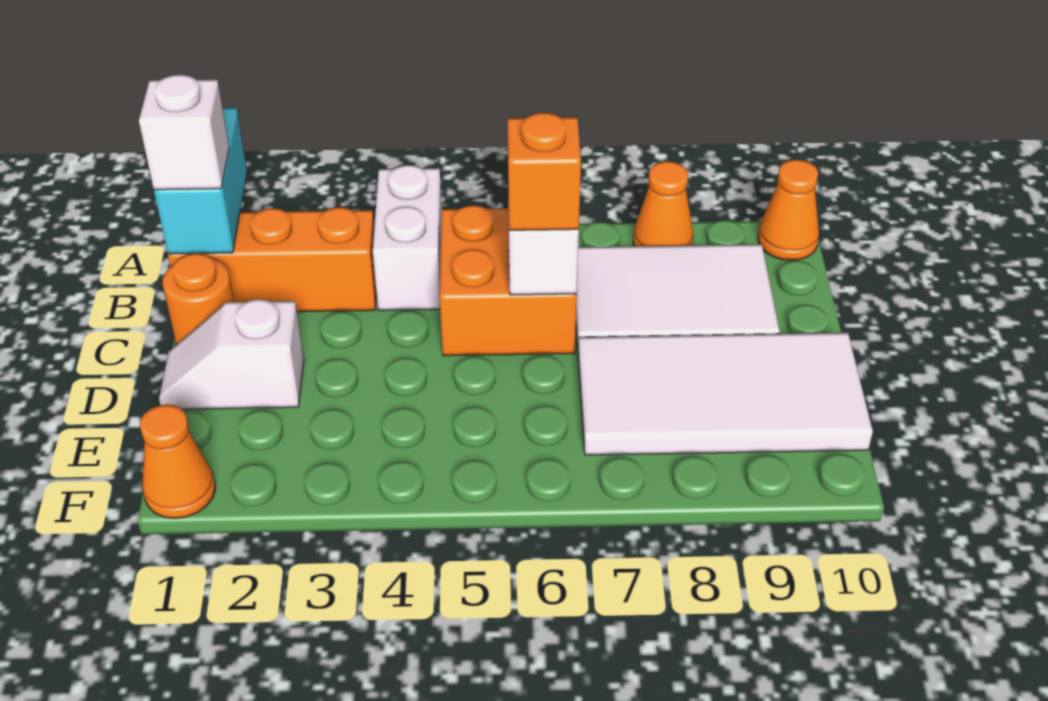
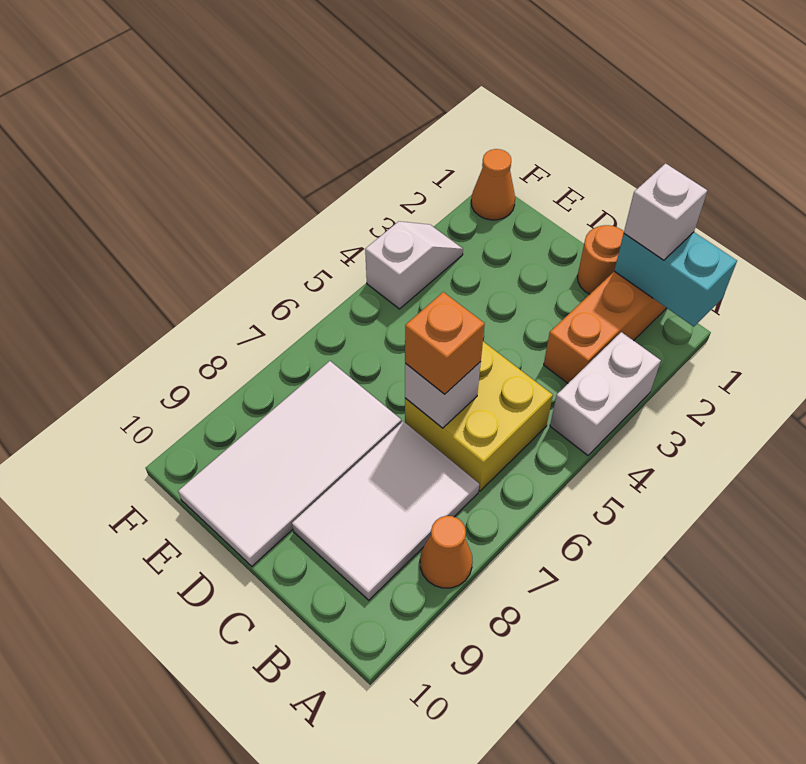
white 1x2 brick [373,165,442,310] -> white 1x2 brick turned to [550,332,661,455]
orange 1x1 cone [758,160,819,261] -> none
orange 2x2 brick [440,205,577,356] -> yellow 2x2 brick [405,342,553,491]
white 1x2 slope [159,299,304,409] -> white 1x2 slope moved to [365,221,463,309]

